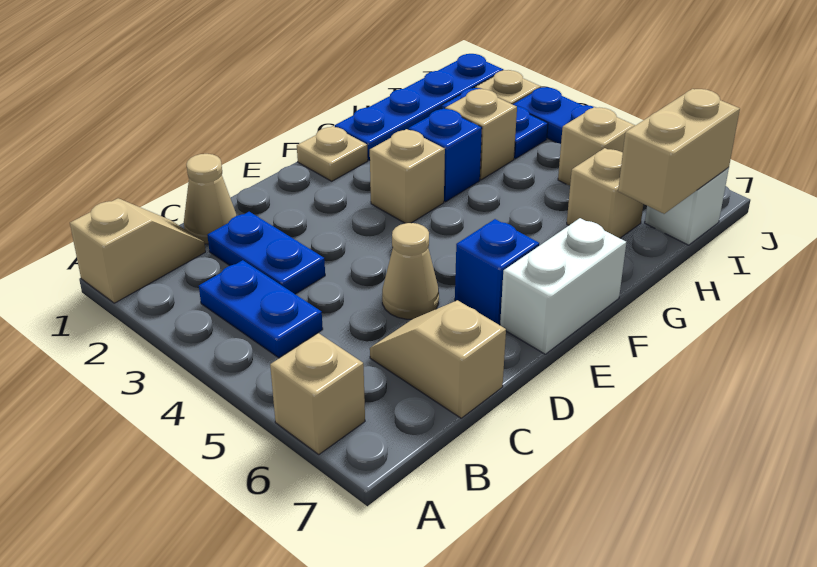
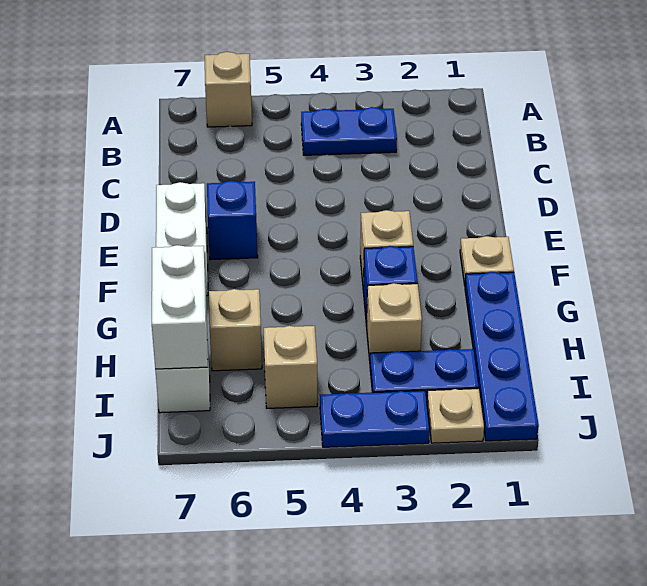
tan 1x2 slope [70,198,206,303] -> none
tan 1x1 cone [184,154,237,244] -> none
blue 1x2 plate [207,212,325,294] -> none
tan 1x2 slope [370,300,506,418] -> none
tan 1x1 cone [382,223,439,319] -> none
tan 1x2 brick [618,89,740,214] -> white 1x2 brick [152,245,208,369]

